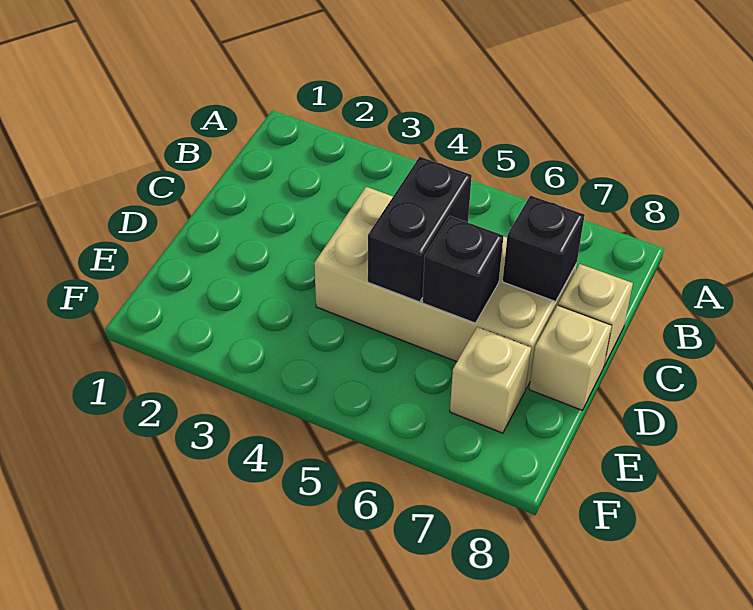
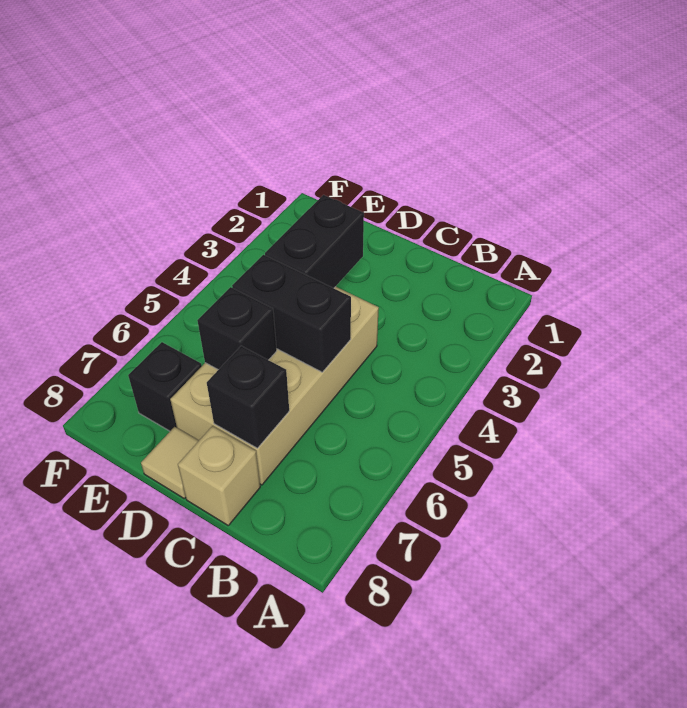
none -> black 1x2 brick [265,195,364,288]
tan 1x1 brick [529,305,612,410] -> tan 1x1 tile [141,427,199,498]
tan 1x1 brick [450,327,531,433] -> black 1x1 brick [128,342,202,431]

